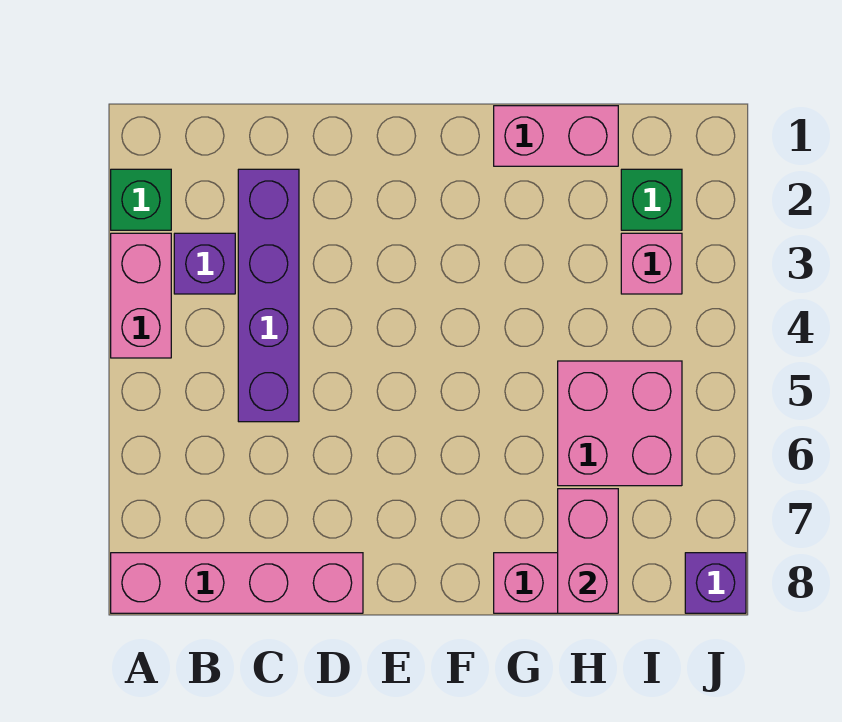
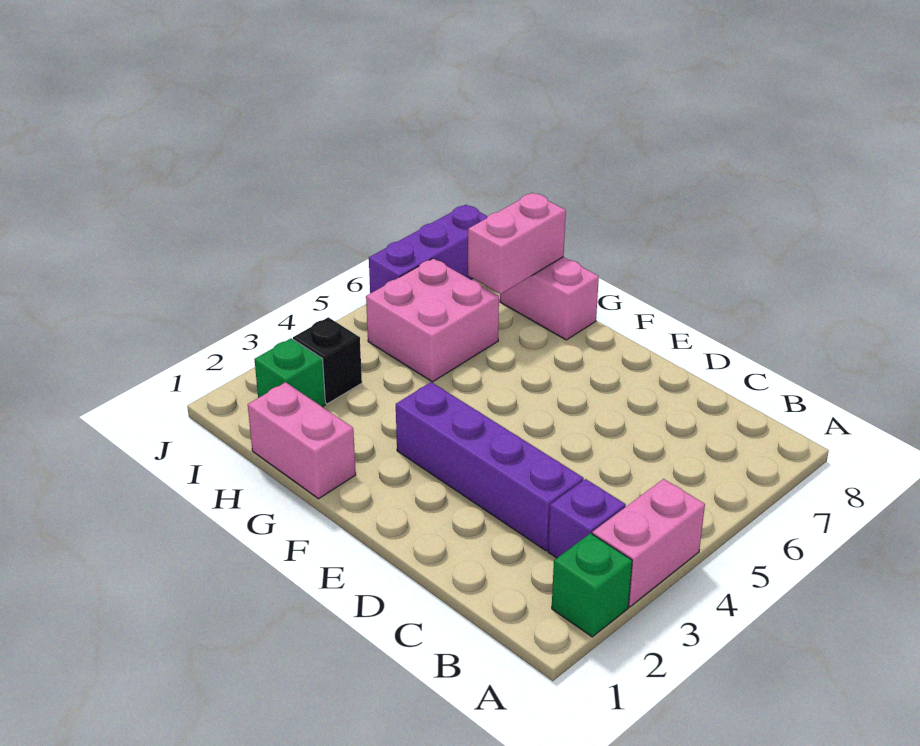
pink 1x4 brick [111,553,363,613] -> none
purple 1x4 brick [238,169,299,422] -> purple 1x4 brick turned to [396,382,584,551]
pink 1x1 brick [621,233,682,294] -> black 1x1 brick [293,317,362,404]
purple 1x1 brick [685,553,746,613] -> purple 1x3 brick [369,205,488,293]

